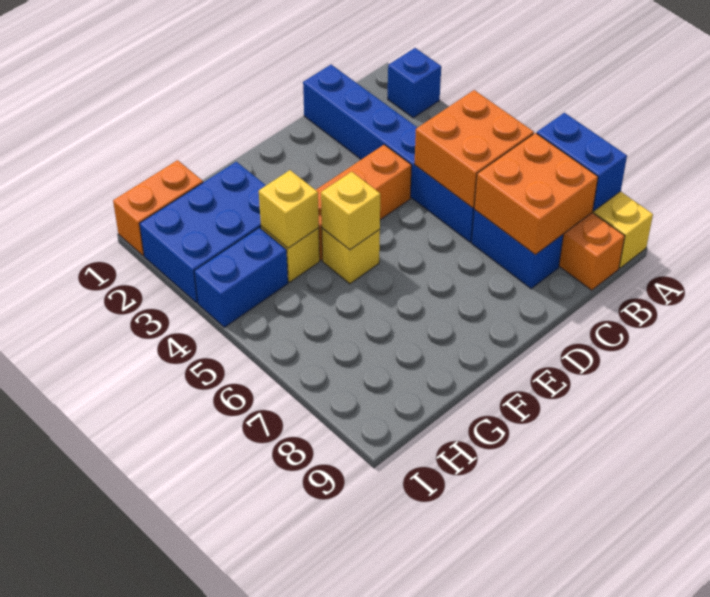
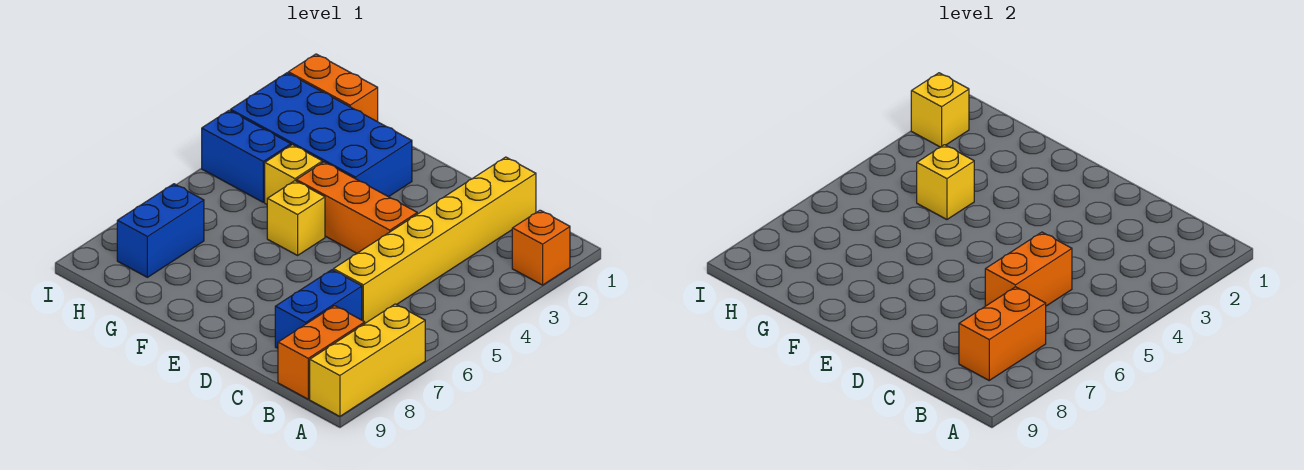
blue 1x1 brick [388,48,441,118] -> orange 1x1 brick [512,210,570,285]
blue 1x2 brick [537,113,627,211] -> blue 1x2 brick moved to [117,184,204,277]
orange 2x2 brick [414,90,534,208] -> orange 1x2 brick [985,232,1072,306]
orange 2x2 brick [474,133,598,255] -> orange 1x2 brick [959,287,1046,380]
blue 1x6 brick [303,65,474,242] -> yellow 1x6 brick [333,157,536,323]
yellow 1x1 brick [321,172,380,250] -> yellow 1x1 brick moved to [911,73,969,147]
blue 2x3 brick [139,162,266,303] -> blue 2x4 brick [231,73,412,197]

